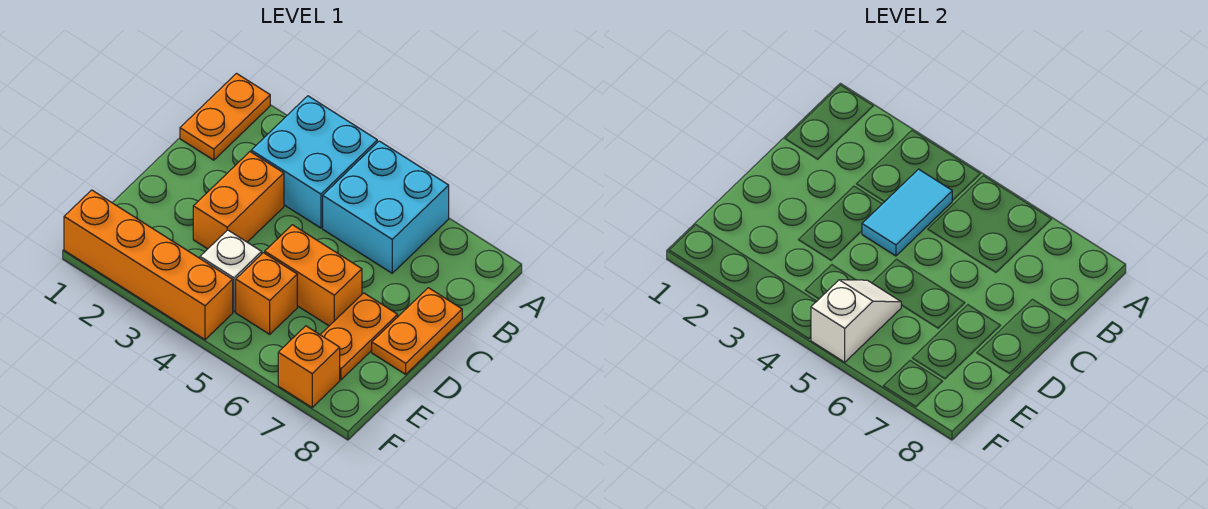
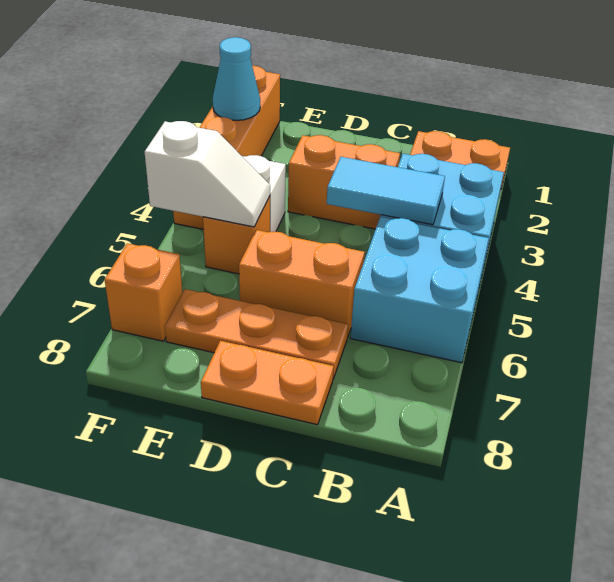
orange 1x2 brick [265,225,362,326] -> orange 1x2 brick turned to [239,230,365,338]
orange 1x2 plate [320,293,398,380] -> orange 1x3 plate [165,289,348,379]
none -> cyan 1x1 cone [213,37,260,120]

